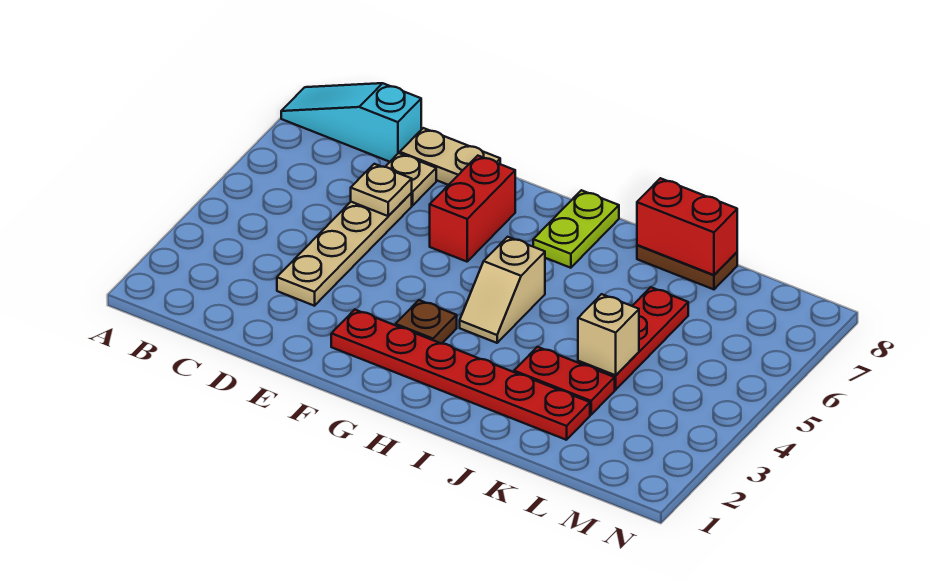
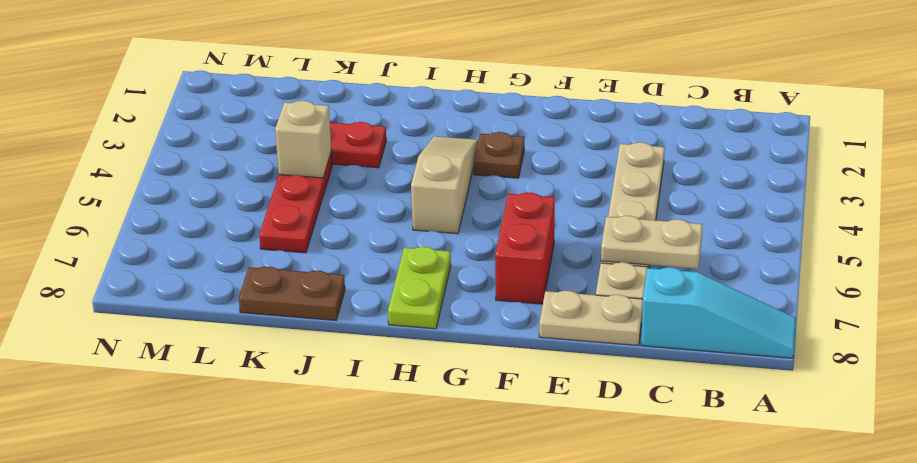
tan 1x1 plate [351,164,412,216] -> tan 1x2 plate [601,216,702,269]
red 1x6 plate [331,310,590,440] -> none
tan 1x2 slope [460,237,545,343] -> tan 1x3 slope [411,136,478,234]
red 1x2 brick [637,178,737,275] -> none

